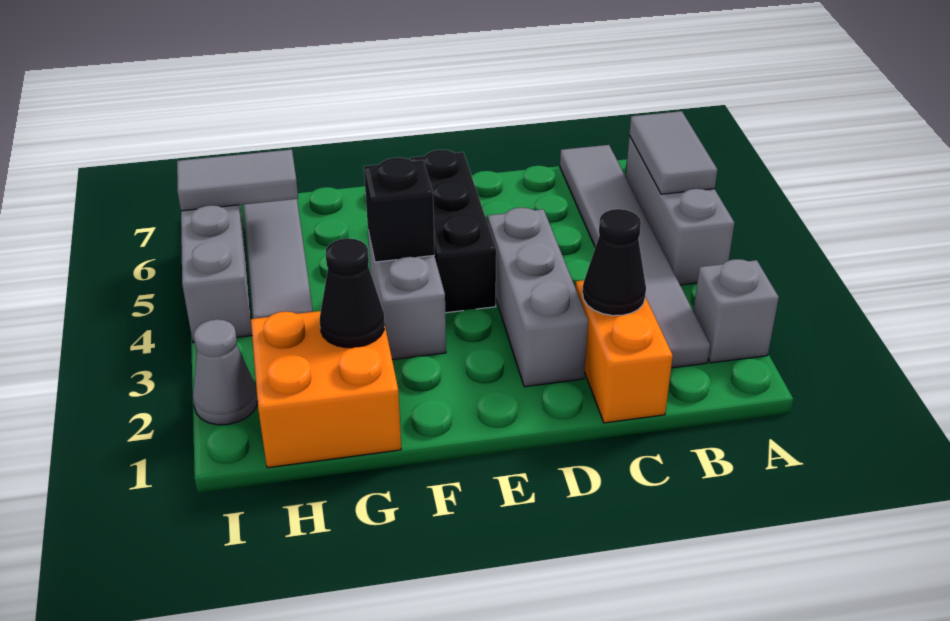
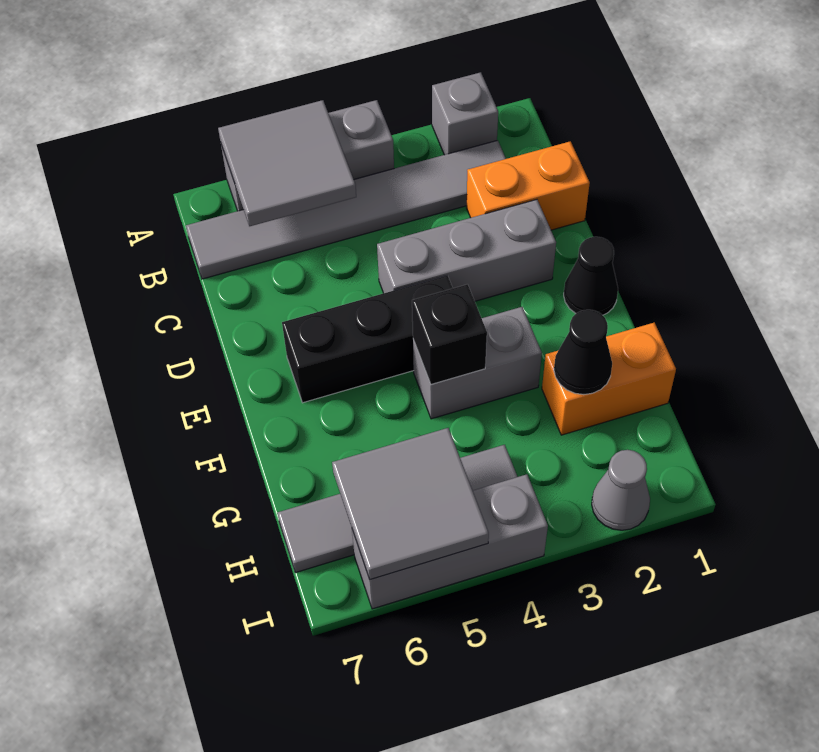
grey 1x2 tile [629,111,718,194] -> grey 2x2 tile [218,100,356,226]
black 1x1 cone [583,209,646,316] -> black 1x1 cone moved to [564,237,618,315]
orange 2x2 brick [251,311,401,468] -> orange 1x2 brick [542,322,676,435]
grey 1x2 tile [177,149,298,211] -> grey 2x2 tile [332,428,489,580]

